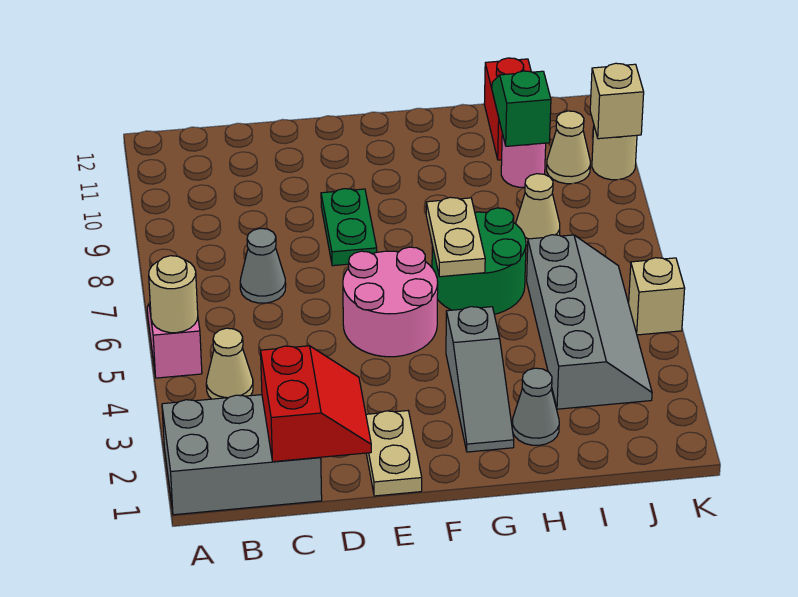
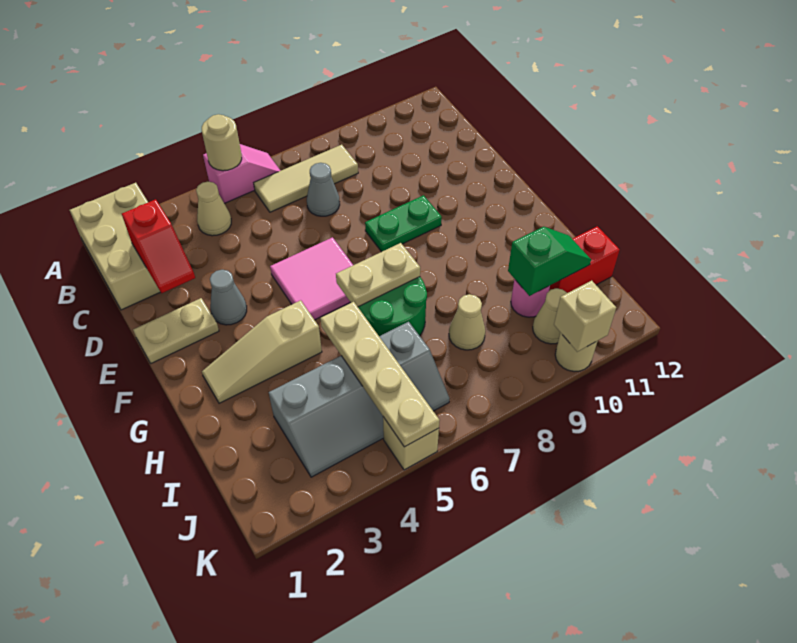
grey 2x3 brick [162,395,322,515] -> tan 2x3 brick [70,183,160,310]
none -> tan 1x3 tile [254,145,358,212]
red 2x2 slope [261,346,371,462] -> red 1x2 slope [122,199,195,293]
pink 2x2 round brick [343,247,438,357] -> pink 2x2 tile [270,237,353,320]
grey 1x3 slope [446,307,514,452] -> tan 1x3 slope [202,300,322,403]
grey 1x1 cone [512,368,559,445] -> grey 1x1 cone moved to [210,270,247,325]
none -> tan 1x4 plate [320,302,440,447]

